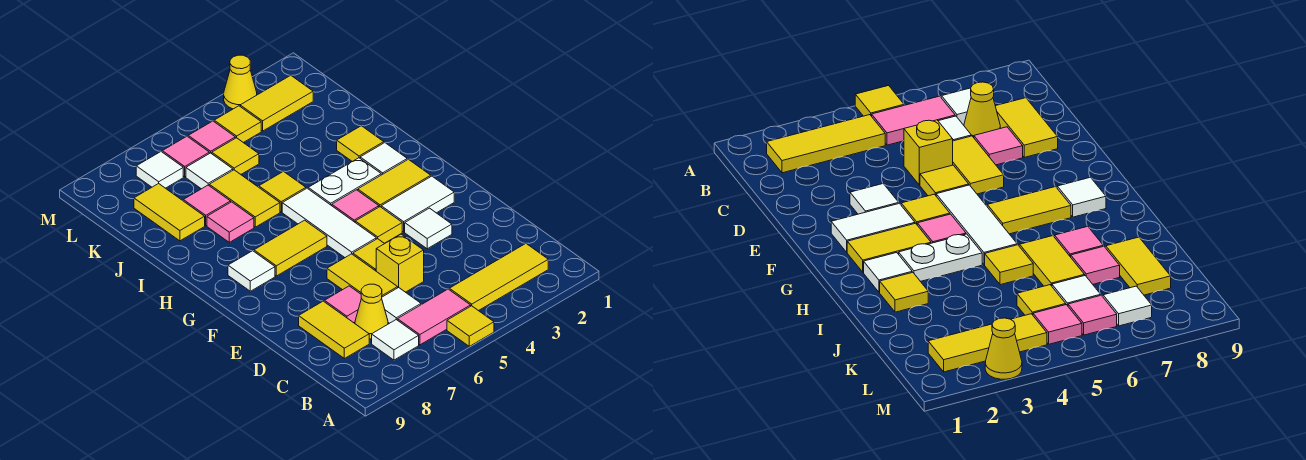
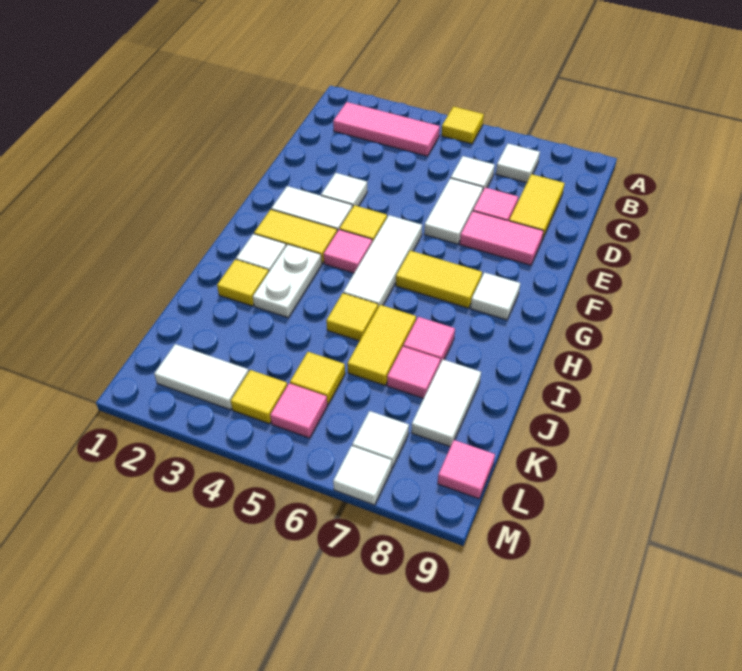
yellow 1x3 tile [449,243,548,311] -> pink 1x3 tile [333,102,440,156]
pink 1x2 tile [397,289,471,345] -> pink 1x2 tile moved to [460,211,543,265]
yellow 1x1 cone [355,284,388,339] -> none
yellow 1x1 brick [376,234,424,292] -> none
yellow 1x2 tile [327,254,398,297] -> white 1x2 tile [424,178,483,244]
yellow 1x1 tile [353,239,384,271] -> none
white 1x2 plate [308,158,381,206] -> white 1x2 plate turned to [253,244,322,318]
yellow 1x2 tile [134,184,205,241] -> white 1x2 tile [411,360,481,447]
white 1x1 tile [186,153,233,189] -> white 1x1 tile moved to [333,446,392,505]
yellow 1x2 tile [240,75,313,131] -> white 1x2 tile [154,344,249,410]
pink 1x1 tile [162,136,209,177] -> pink 1x1 tile moved to [438,440,495,499]
yellow 1x1 cone [224,55,257,109] -> none

